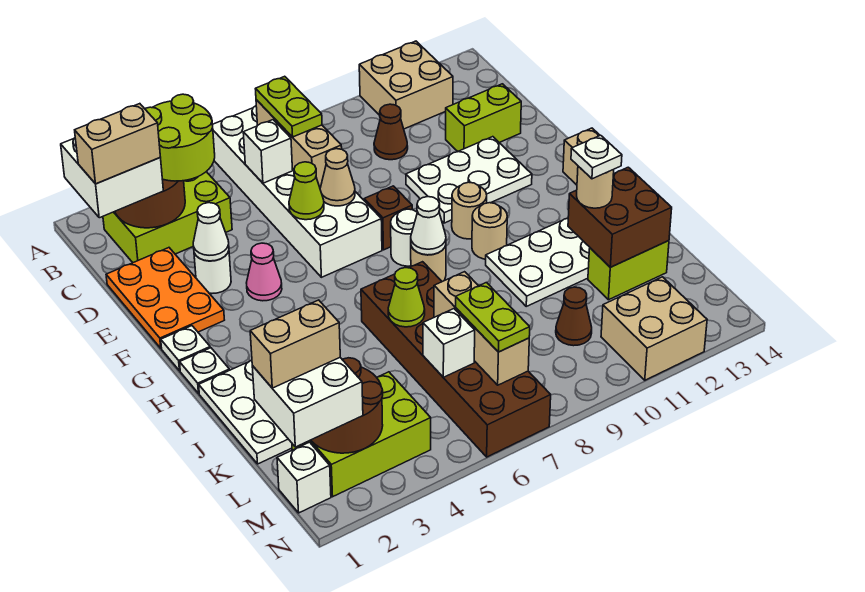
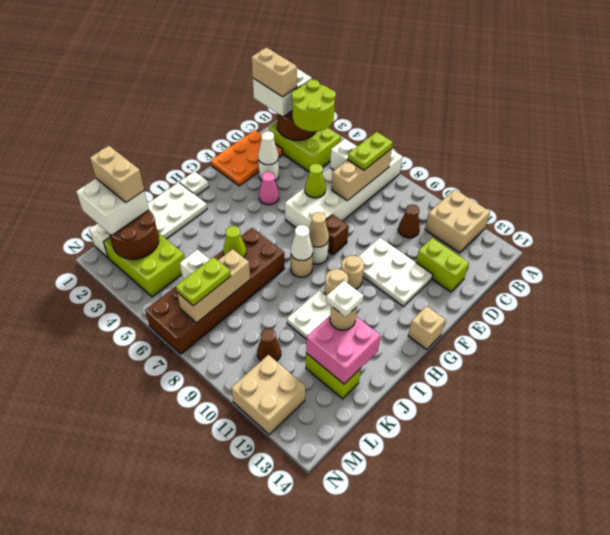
tan 1x1 cone [320,149,355,206] -> tan 1x1 cone moved to [309,212,329,247]
white 1x1 plate [161,326,210,371] -> none
brown 2x2 brick [568,167,672,267] -> pink 2x2 brick [306,316,381,384]

